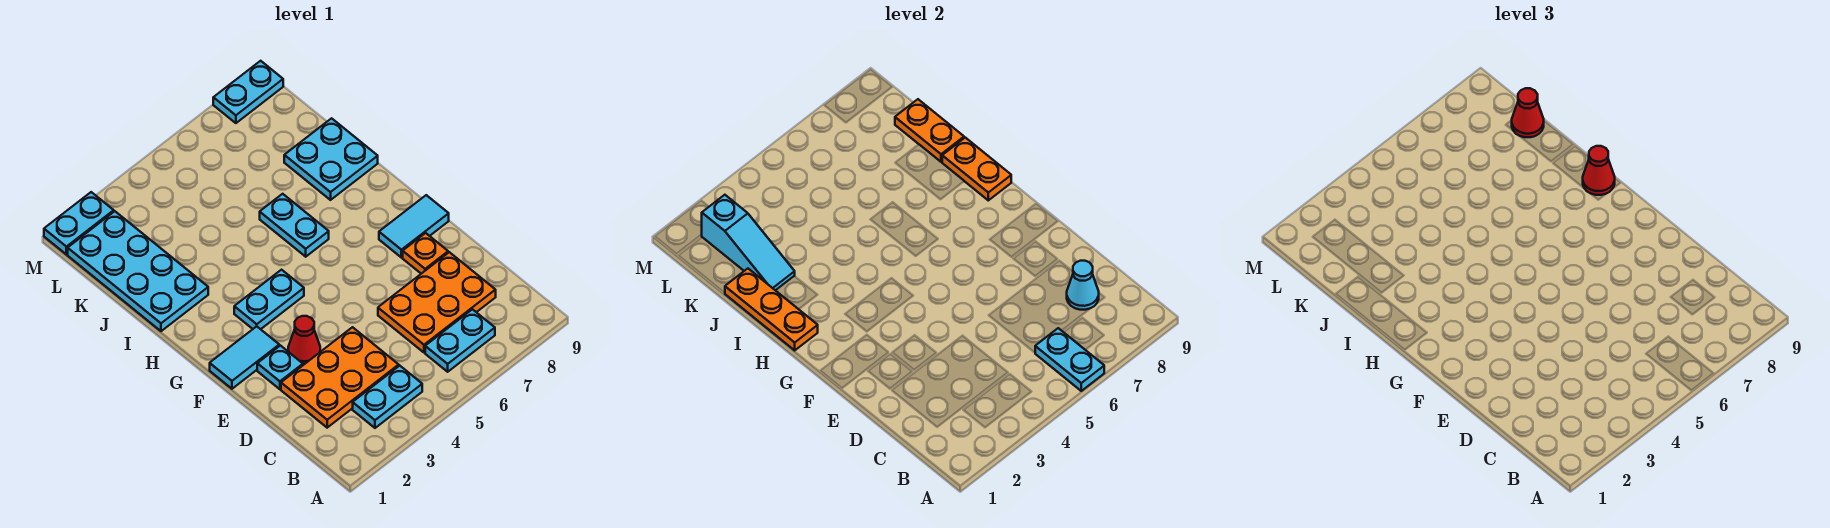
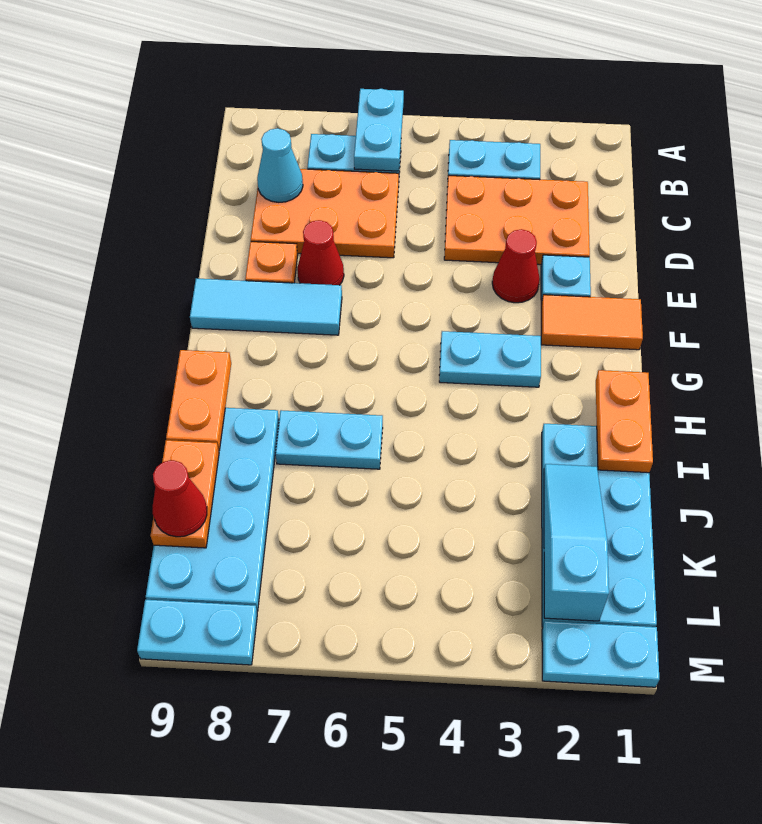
cyan 1x2 tile [210,326,279,389] -> orange 1x2 tile [541,295,643,350]
cyan 1x2 tile [379,195,449,258] -> cyan 1x3 tile [190,278,342,335]
orange 1x3 plate [725,269,818,350] -> orange 1x2 plate [596,370,653,473]
cyan 1x2 plate [260,194,329,257] -> cyan 1x2 plate turned to [275,410,383,469]
red 1x1 cone [1583,146,1615,195] -> red 1x1 cone moved to [297,220,344,285]
cyan 2x2 plate [284,118,378,200] -> cyan 2x4 plate [146,408,279,611]

